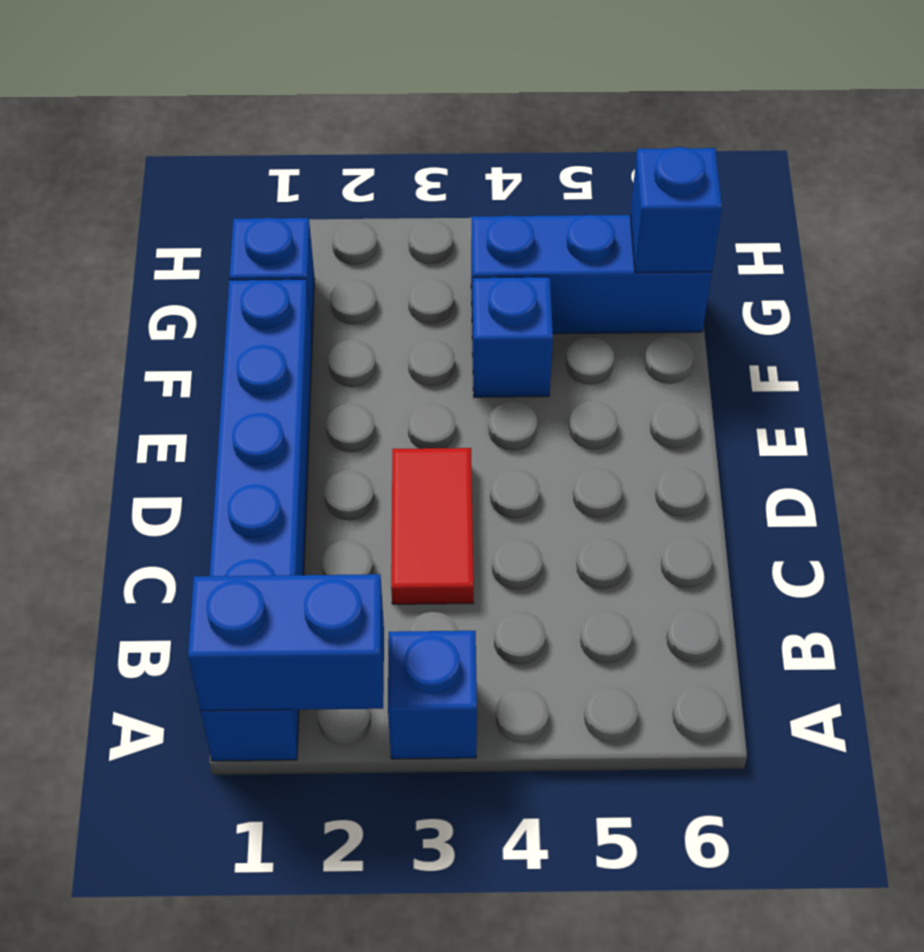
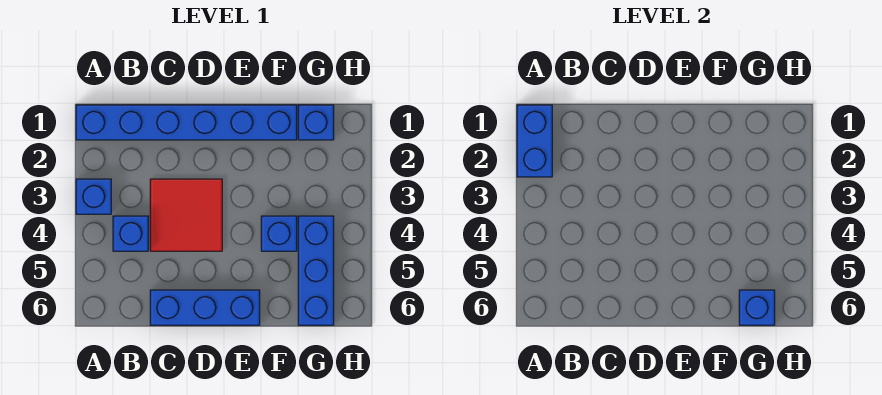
none -> blue 1x1 brick [113,216,148,251]
red 1x2 tile [391,448,474,604] -> red 2x2 tile [150,179,222,251]
none -> blue 1x3 brick [150,290,260,325]

